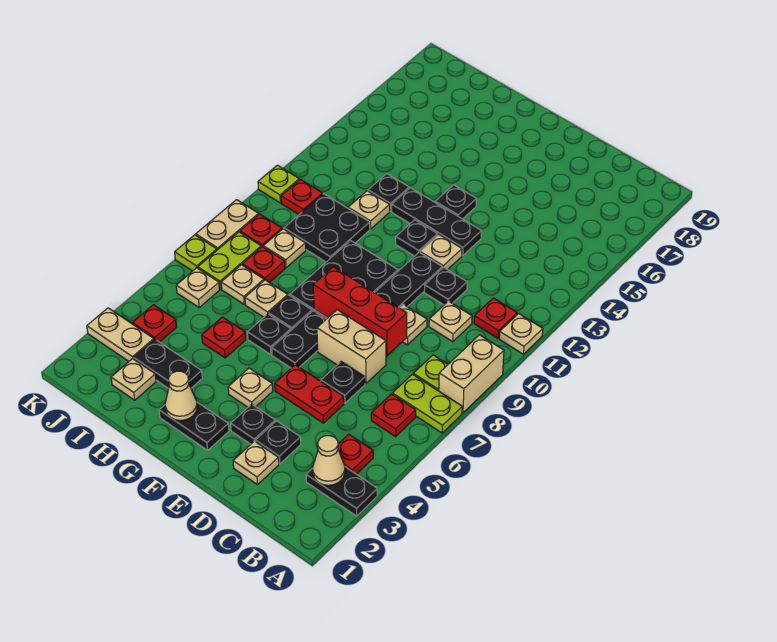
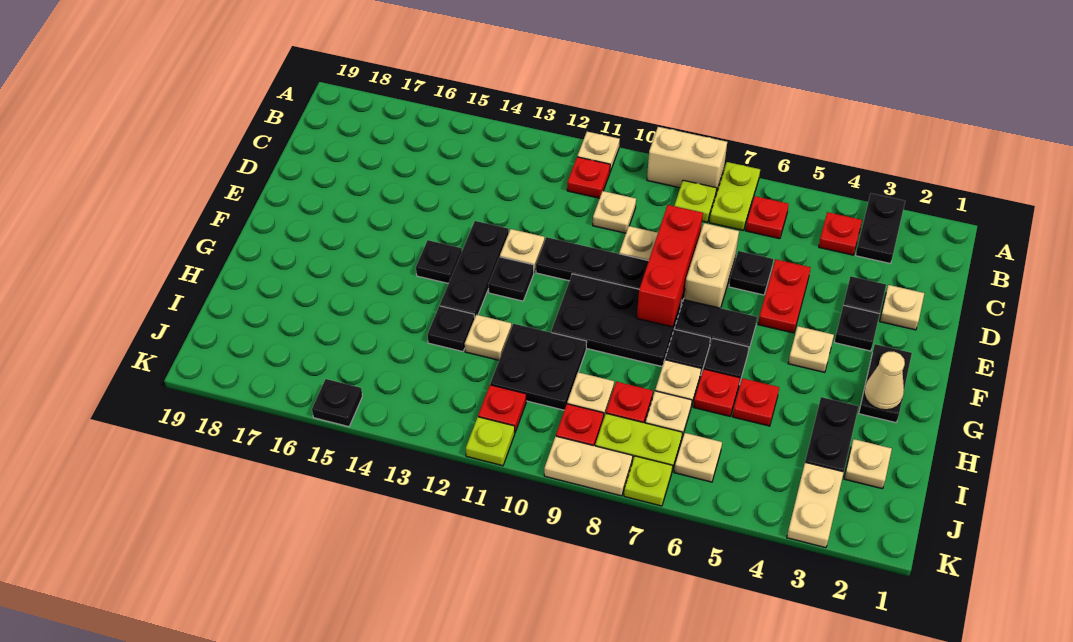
tan 1x1 cone [313,436,345,485] -> none
black 1x1 plate [424,267,467,305] -> black 1x1 plate moved to [312,379,362,427]
red 1x1 plate [133,305,177,342] -> red 1x1 plate moved to [693,369,740,416]

